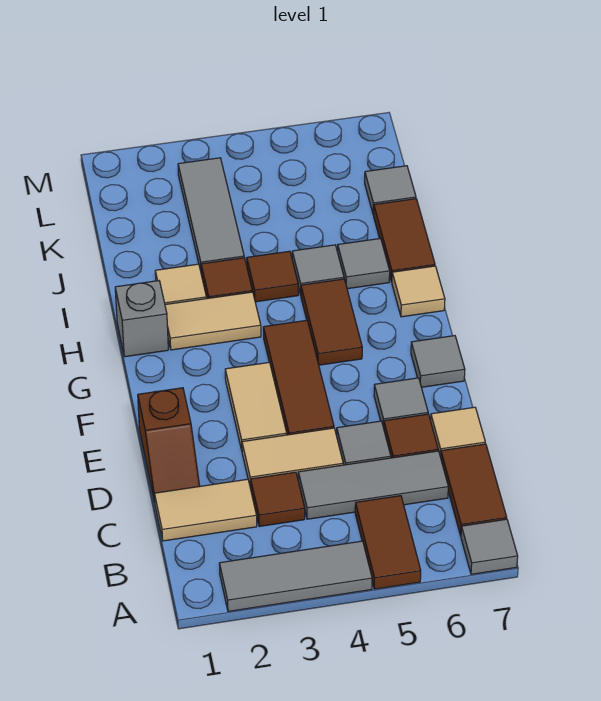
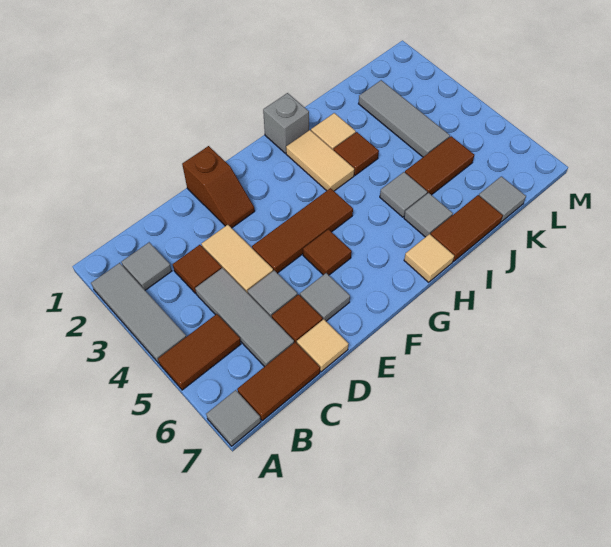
tan 1x2 tile [154,479,257,541] -> none
brown 1x2 slope [138,388,200,502] -> brown 1x2 slope turned to [182,146,255,228]
tan 1x2 tile [225,362,287,450] -> none
grey 1x1 tile [411,336,465,387] -> grey 1x1 tile moved to [121,242,172,290]
brown 1x2 tile [301,279,362,365] -> brown 1x2 tile moved to [405,136,474,195]
brown 1x1 tile [247,251,298,302] -> brown 1x1 tile moved to [303,229,352,275]
grey 1x3 tile [178,158,244,271] -> grey 1x3 tile turned to [359,80,450,157]

